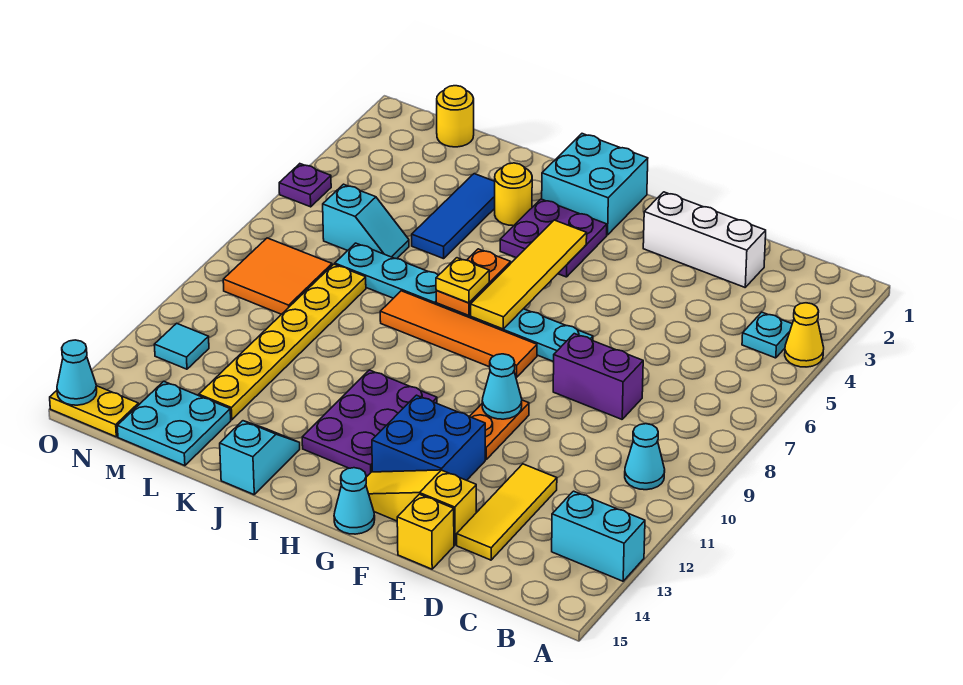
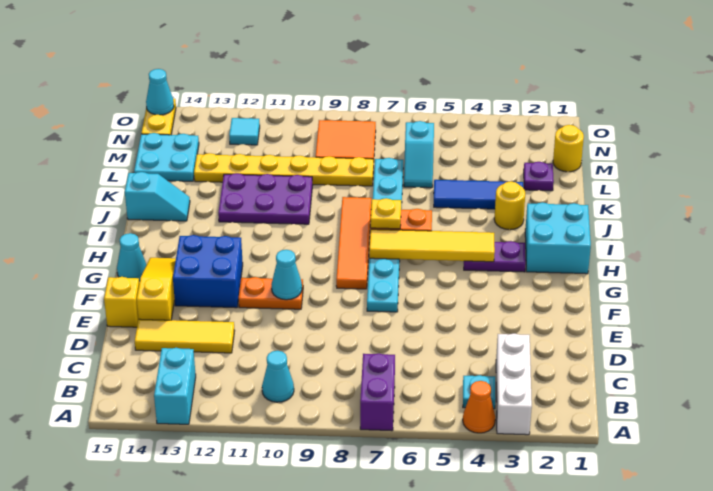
yellow 1x1 cone [785,303,824,367] -> orange 1x1 cone [463,381,495,433]
white 1x3 brick [643,192,766,287] -> white 1x3 brick moved to [496,333,532,435]
purple 1x2 brick [553,334,643,419] -> purple 1x2 brick moved to [360,353,395,431]
purple 2x2 plate [500,199,607,277] -> purple 1x2 plate [464,241,526,272]
purple 2x3 plate [302,370,437,476] -> purple 2x3 plate moved to [218,173,313,224]
purple 1x1 plate [279,164,331,207] -> purple 1x1 plate moved to [524,162,554,191]

